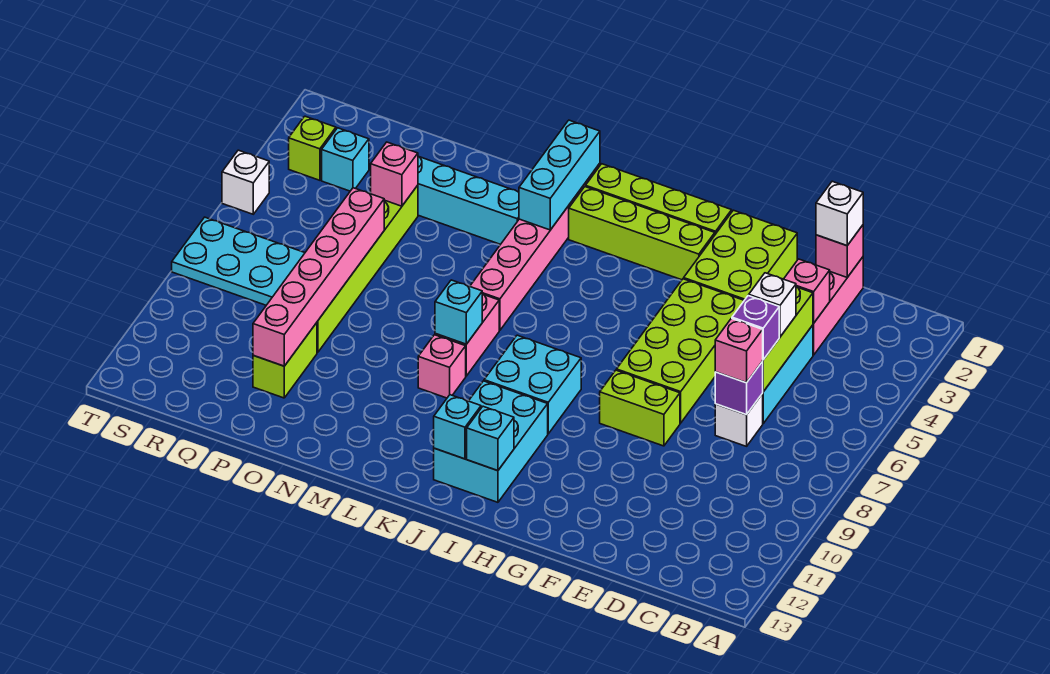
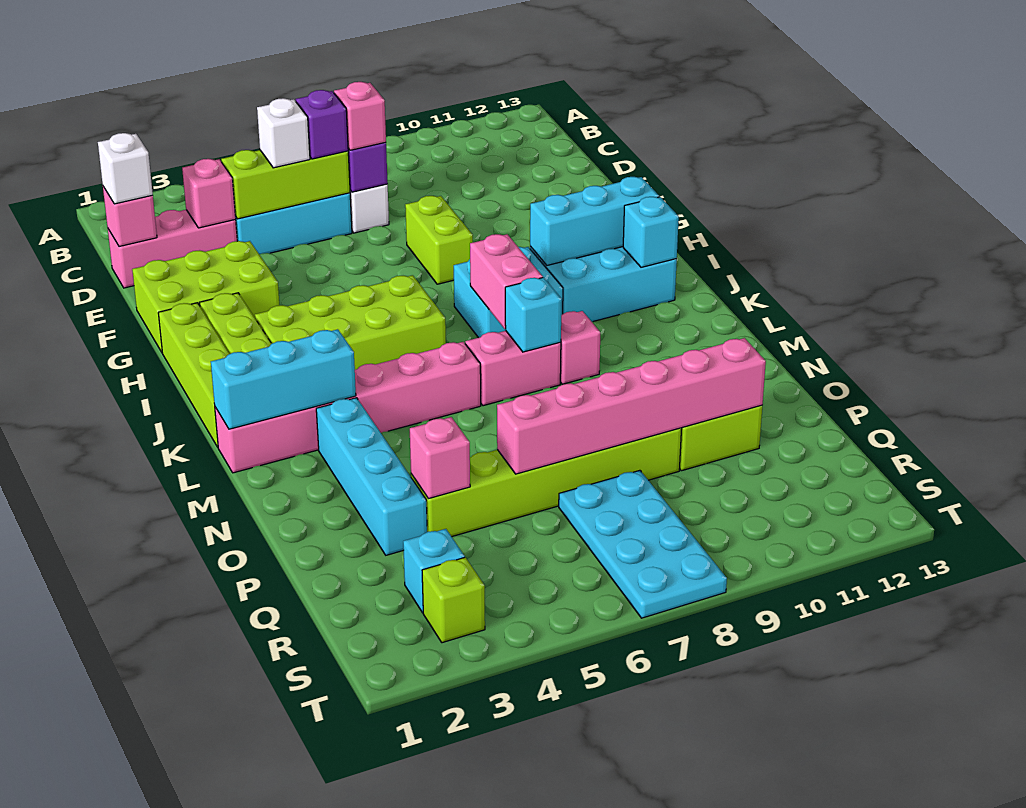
lime 2x4 brick [616,279,744,423] -> lime 2x4 brick moved to [255,275,446,370]
cyan 1x1 brick [467,406,514,471] -> cyan 1x3 brick [530,177,659,265]
none -> pink 1x2 brick [470,234,543,329]
white 1x1 brick [222,150,269,214] -> none

